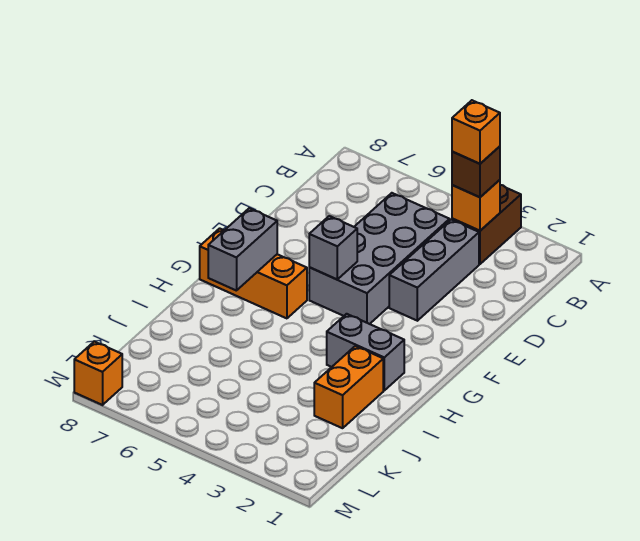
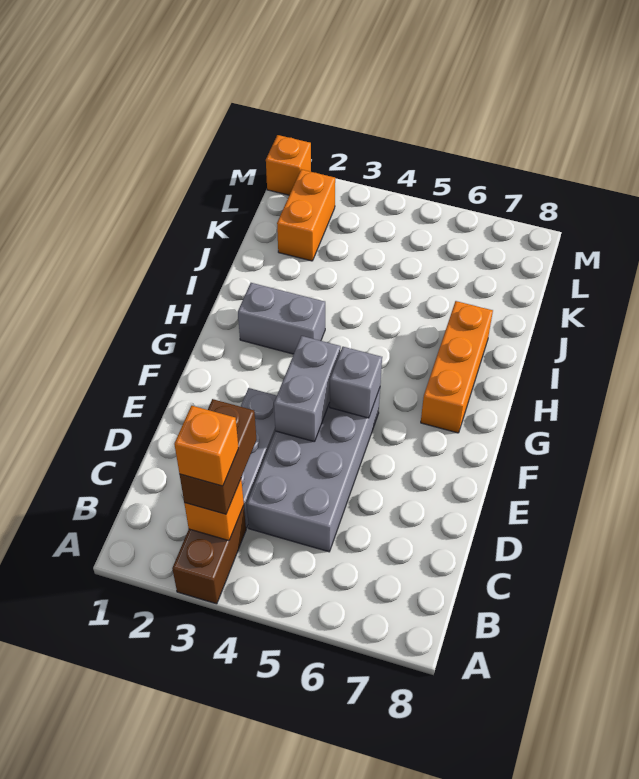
brown 1x1 brick [452,146,500,197] -> brown 1x2 brick [180,399,256,514]
orange 1x3 brick [200,228,307,318] -> orange 1x3 brick turned to [421,301,493,433]
grey 1x2 brick [208,208,277,291] -> grey 1x2 brick moved to [274,336,341,442]
orange 1x2 brick [314,346,383,428] -> orange 1x2 brick moved to [277,170,335,261]
orange 1x1 brick [74,342,122,405] -> orange 1x1 brick moved to [266,135,311,195]

